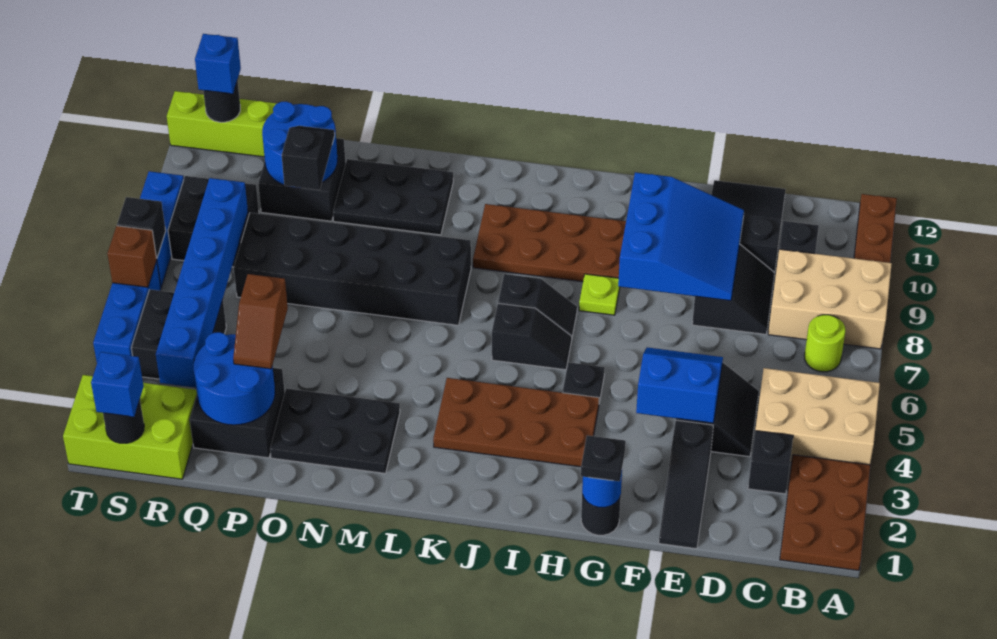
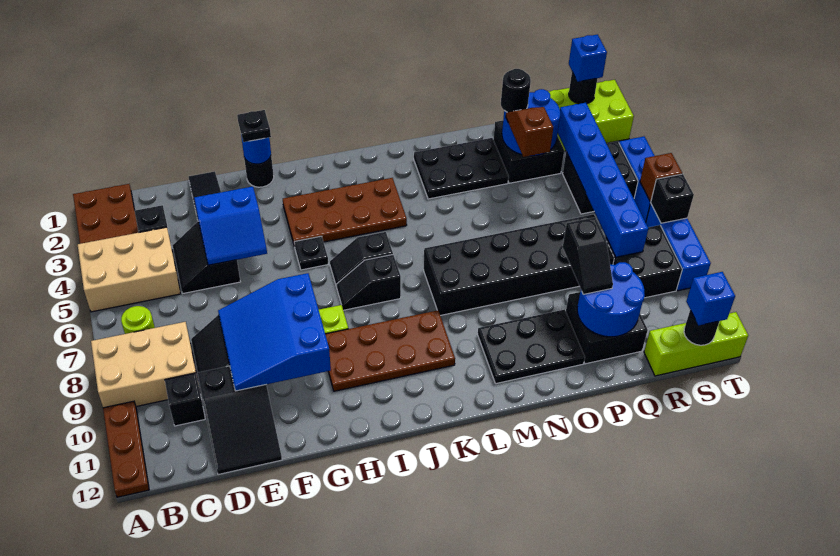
none -> black 1x1 round brick [501,69,531,112]

